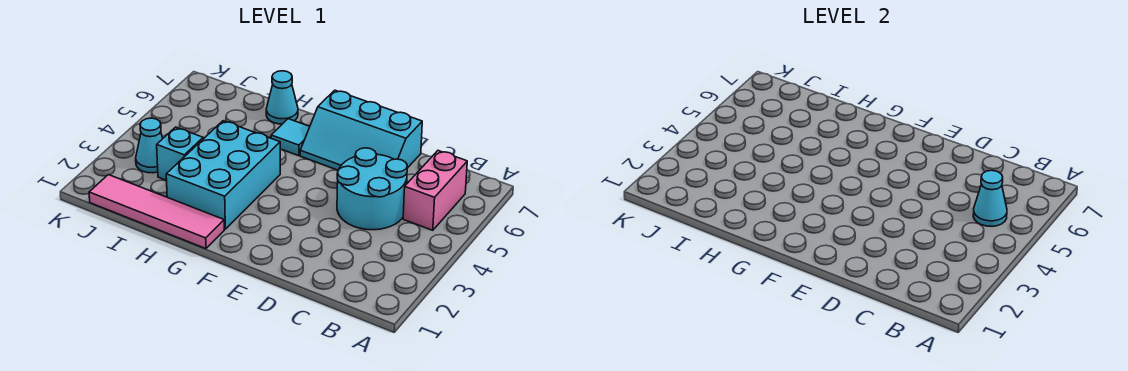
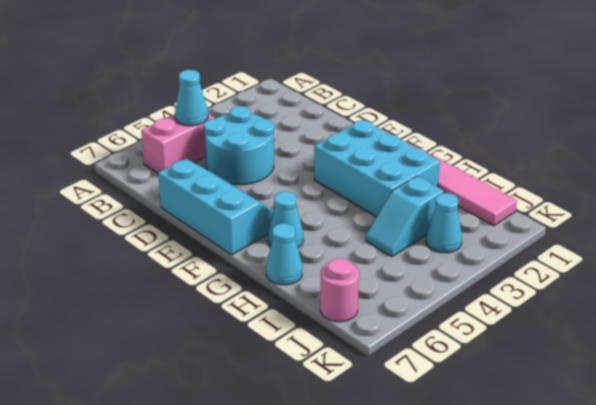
cyan 2x3 brick [166,121,280,229] -> cyan 2x3 brick turned to [314,120,440,217]
cyan 1x1 tile [271,119,310,156] -> cyan 1x1 cone [268,191,303,248]
none -> pink 1x1 round brick [320,258,359,322]

